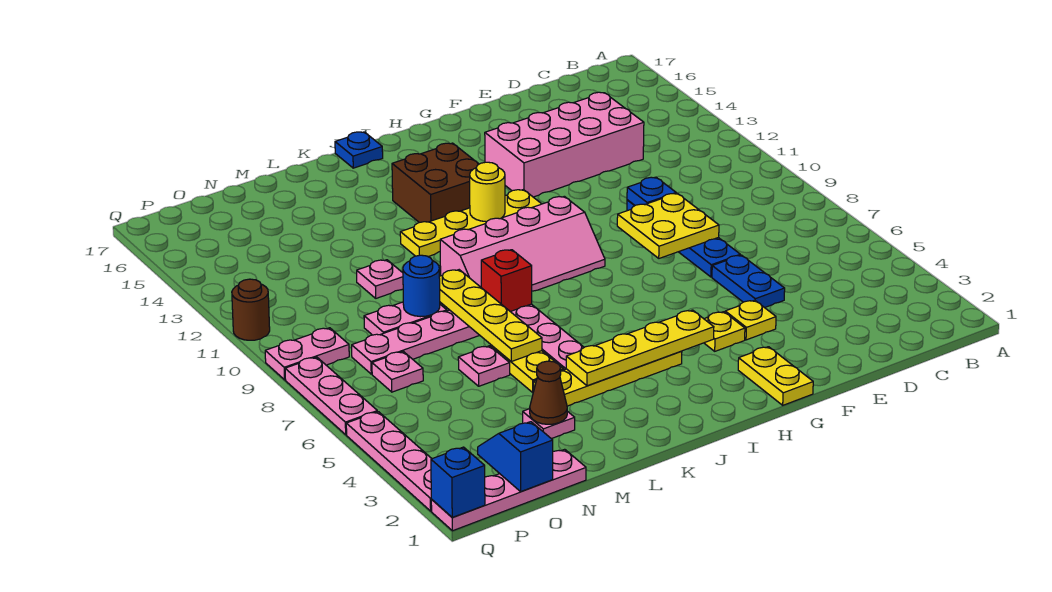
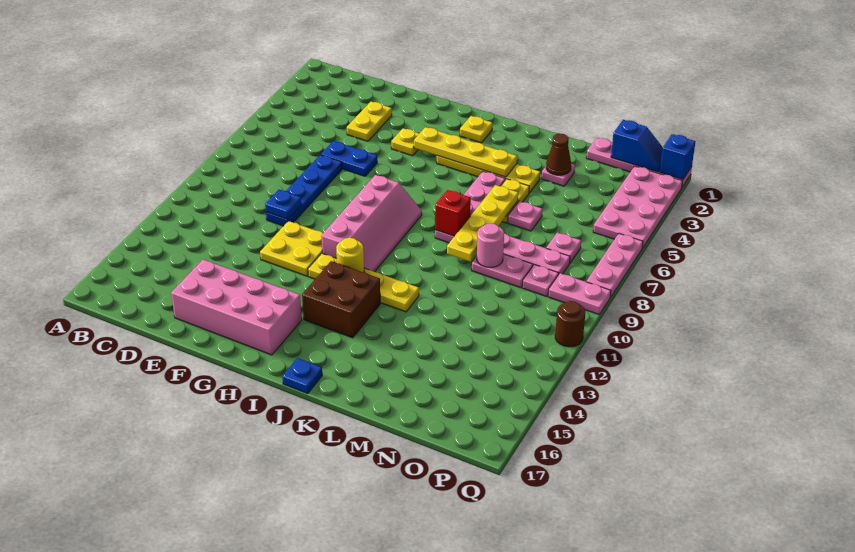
pink 2x4 brick [485,92,644,197] -> pink 2x4 brick moved to [171,259,302,355]
blue 1x2 plate [712,255,785,308] -> blue 1x2 plate turned to [321,141,377,176]
yellow 2x2 plate [617,193,719,258] -> yellow 2x2 plate moved to [260,221,323,276]
yellow 1x1 plate [725,300,776,340] -> yellow 1x1 plate moved to [460,116,492,143]
yellow 1x2 plate [738,347,813,405] -> yellow 1x2 plate moved to [347,102,392,141]
pink 2x4 slope [440,196,605,291] -> pink 2x4 slope turned to [321,175,422,272]
blue 1x1 round brick [403,255,440,317] -> pink 1x1 round brick [477,223,504,267]
pink 1x1 plate [357,260,403,298] -> pink 1x1 plate moved to [522,264,559,297]
blue 1x2 slope [478,422,553,492] -> blue 1x2 slope turned to [611,120,663,172]
pink 1x4 plate [346,412,432,511] -> pink 2x4 plate [593,166,683,248]

